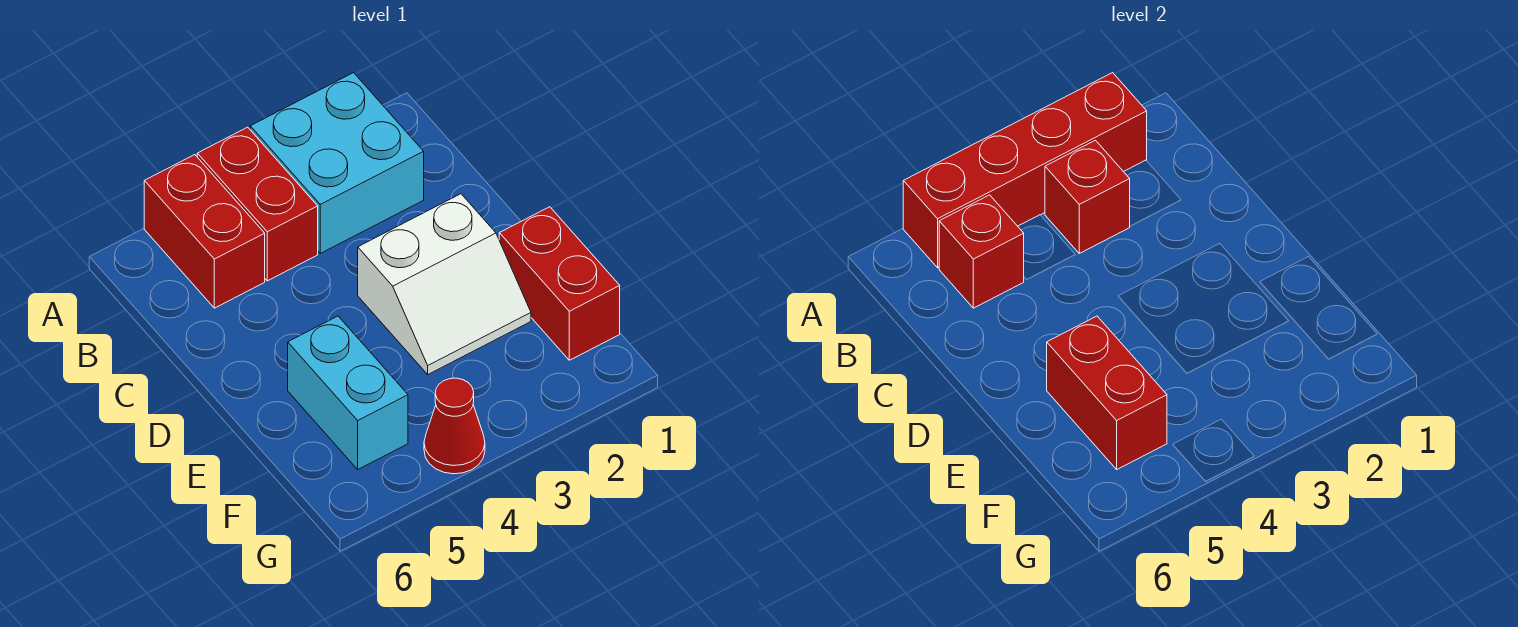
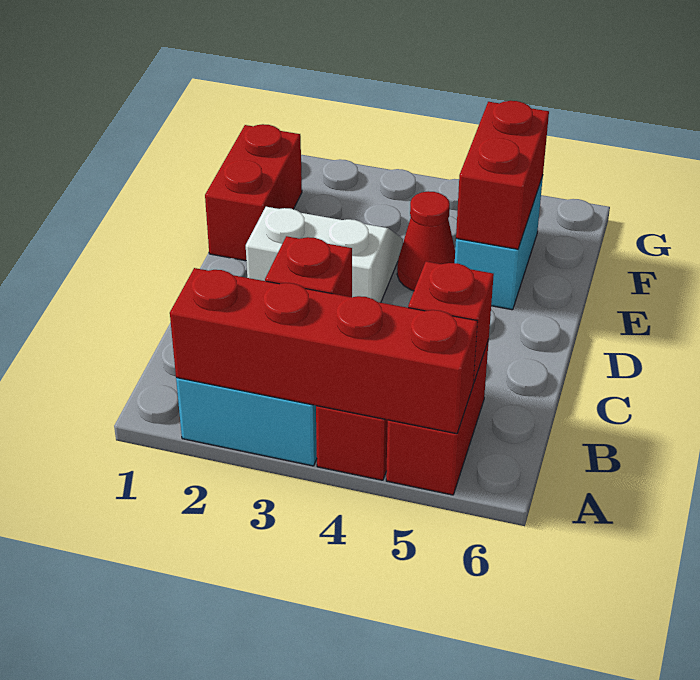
red 1x1 cone [424,378,485,474] -> red 1x1 cone moved to [397,191,455,291]

